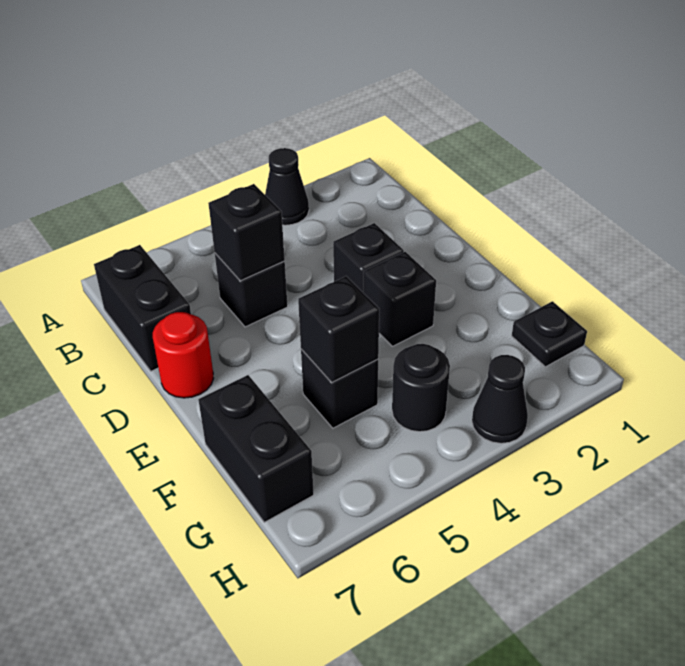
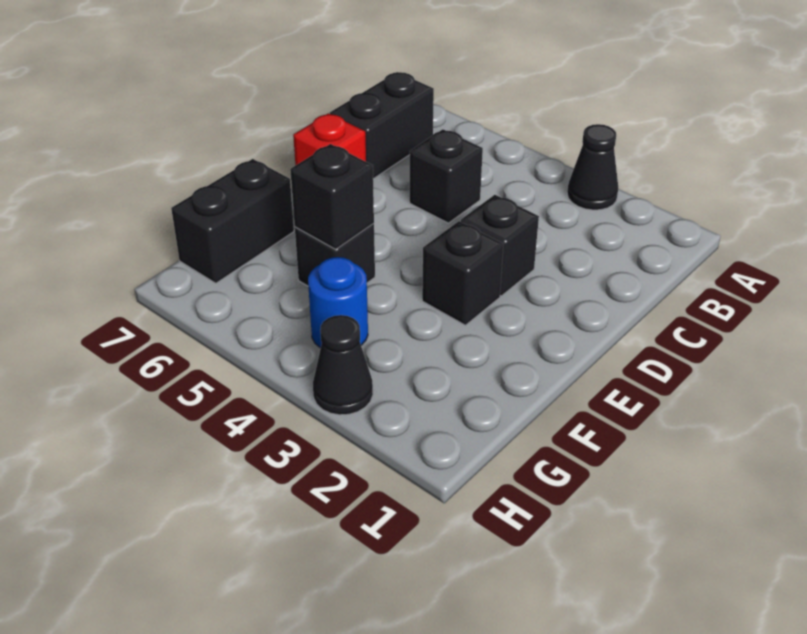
black 1x1 brick [208,184,285,281] -> none
red 1x1 round brick [153,312,214,398] -> red 1x1 brick [293,113,366,165]
black 1x1 plate [512,301,587,367] -> none
black 1x1 round brick [392,344,450,432] -> blue 1x1 round brick [308,257,368,348]

